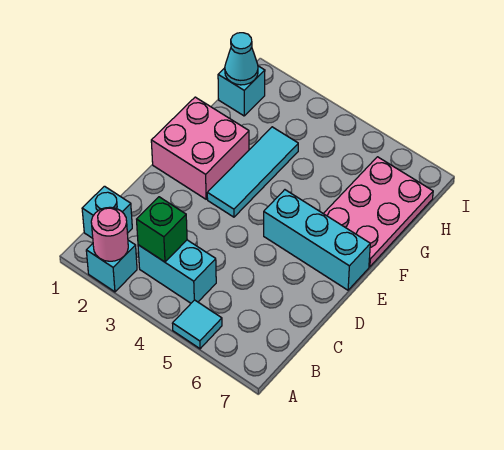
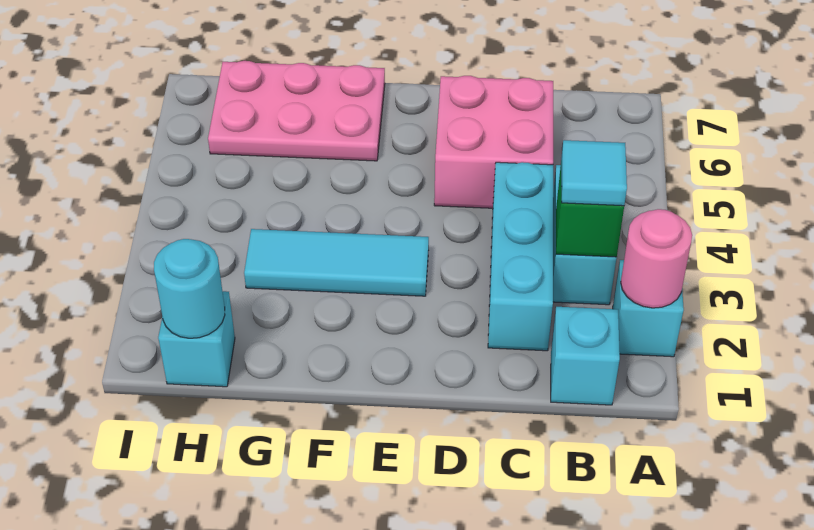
cyan 1x1 tile [172,300,222,349] -> cyan 1x1 tile moved to [561,140,627,206]
pink 2x2 brick [151,97,249,199] -> pink 2x2 brick moved to [434,76,553,208]
cyan 1x3 brick [264,190,370,290] -> cyan 1x3 brick moved to [488,162,553,351]
cyan 1x1 cone [225,33,258,85] -> cyan 1x1 round brick [154,239,225,338]

